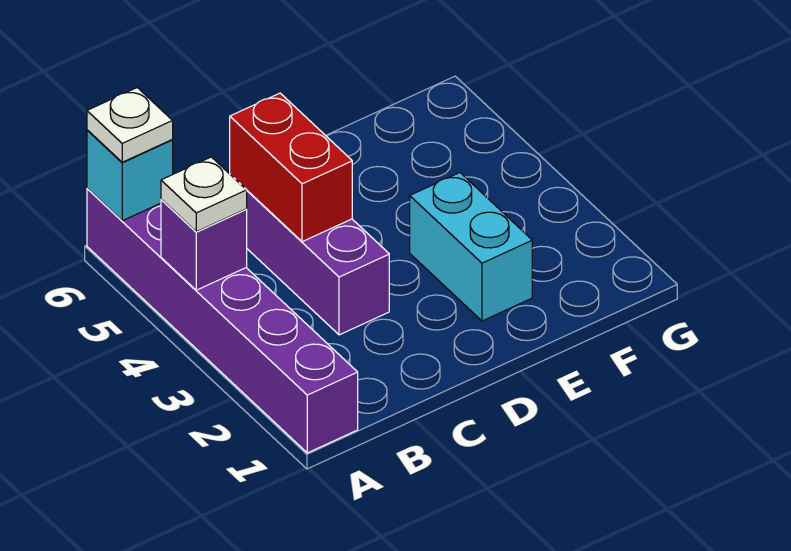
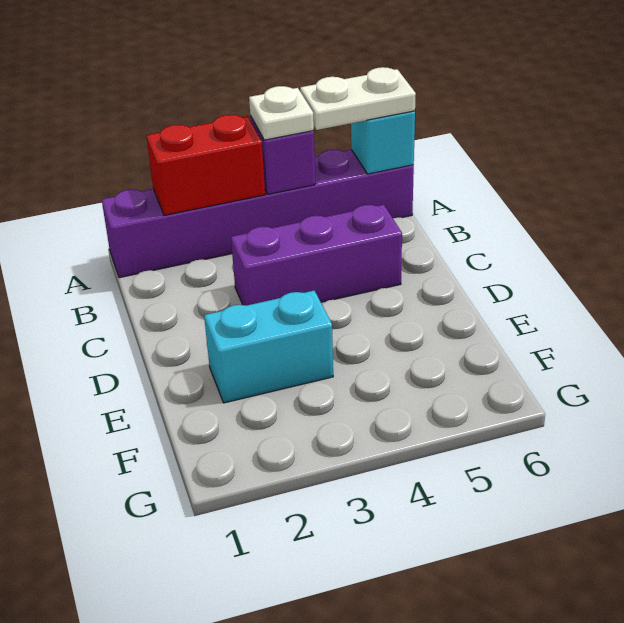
white 1x1 plate [87,88,173,162] -> white 1x2 plate [300,67,416,130]
red 1x2 brick [230,93,352,242] -> red 1x2 brick moved to [146,115,265,215]

